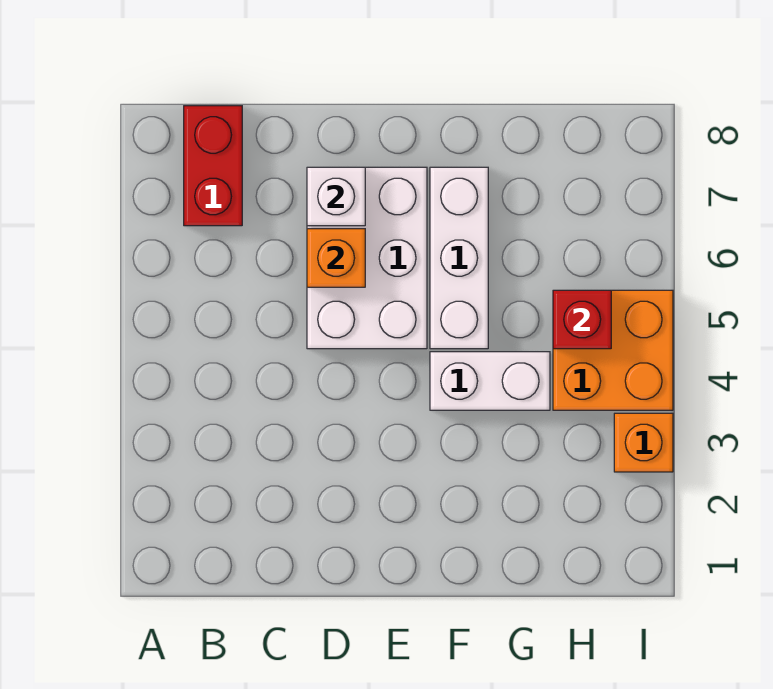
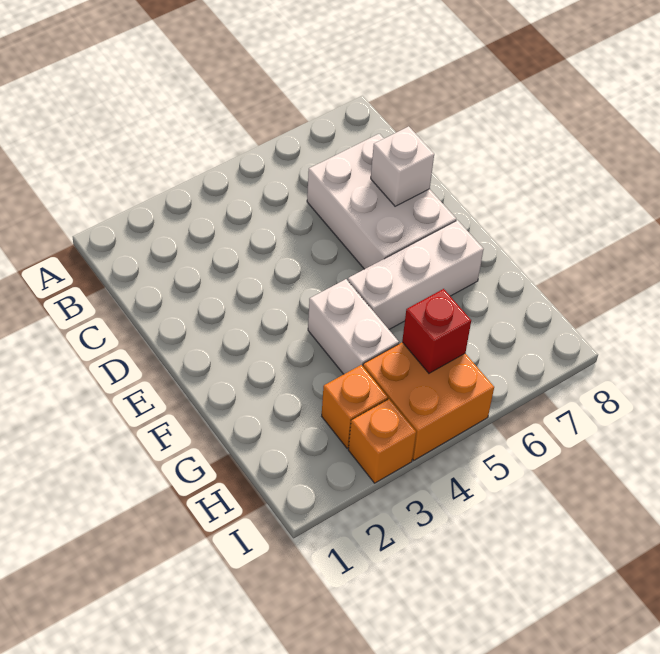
red 1x2 brick [184,106,242,226] -> none
white 2x3 brick [307,167,427,349] -> white 2x3 brick turned to [307,134,456,269]
orange 1x1 brick [307,229,365,287] -> orange 1x1 brick moved to [322,365,388,448]

